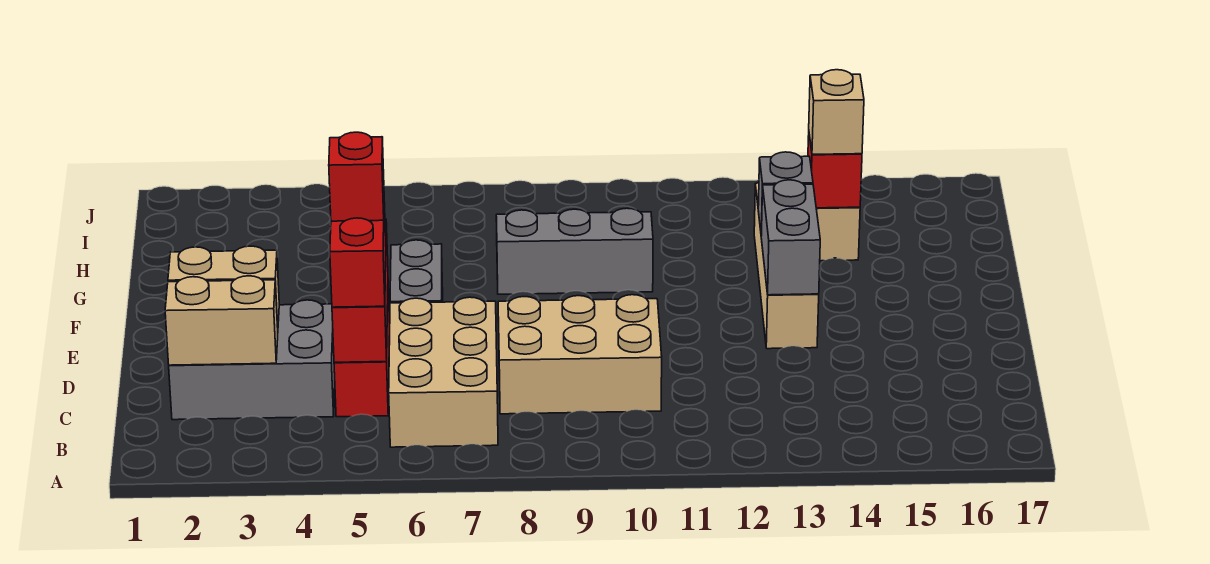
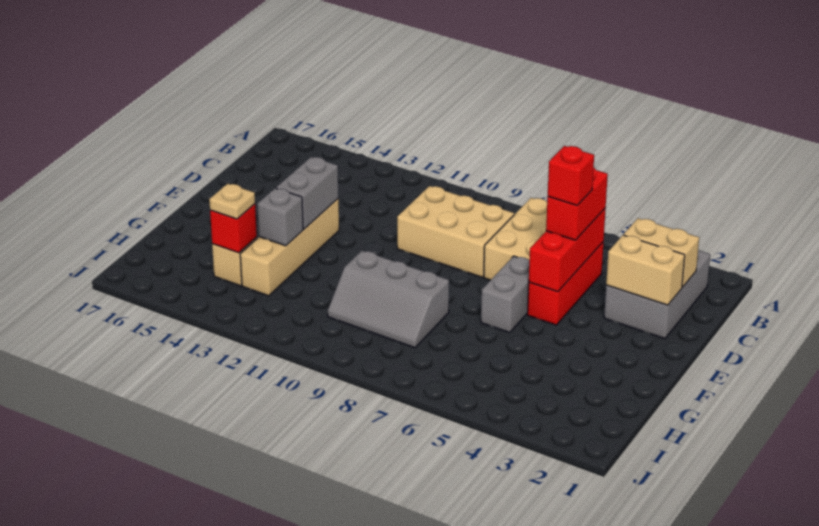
grey 2x3 brick [169,300,335,420] -> grey 2x3 brick turned to [604,250,710,339]
tan 1x1 brick [809,70,864,154] -> tan 1x1 plate [209,184,255,219]

